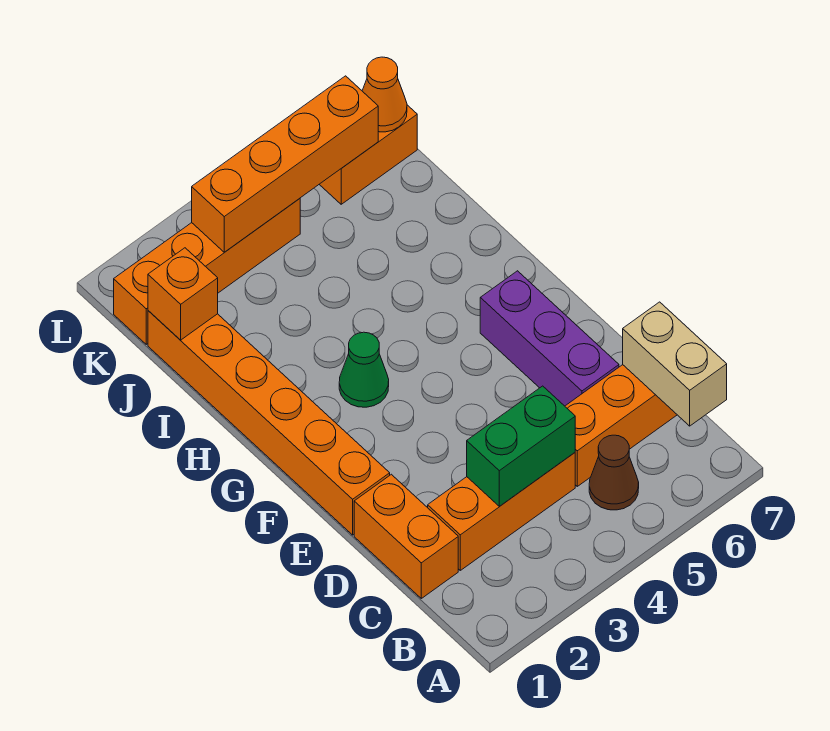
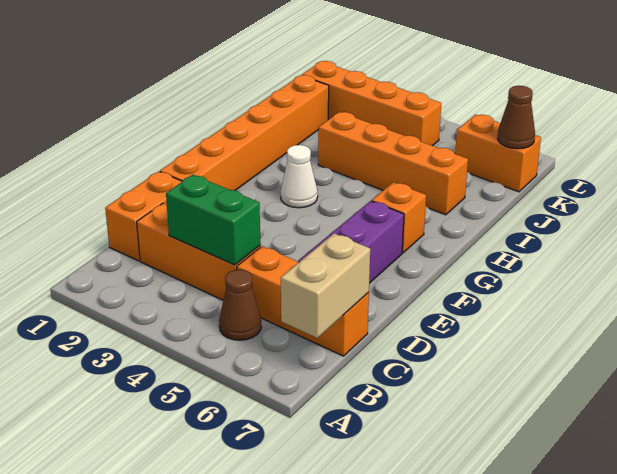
green 1x1 cone [339,332,389,407] -> white 1x1 cone [280,145,318,208]
orange 1x1 brick [148,248,218,340] -> orange 1x1 brick moved to [372,182,426,253]
orange 1x4 brick [192,76,378,252] -> orange 1x4 brick moved to [318,112,468,215]
orange 1x1 cone [362,57,407,132] -> brown 1x1 cone [497,86,535,149]

